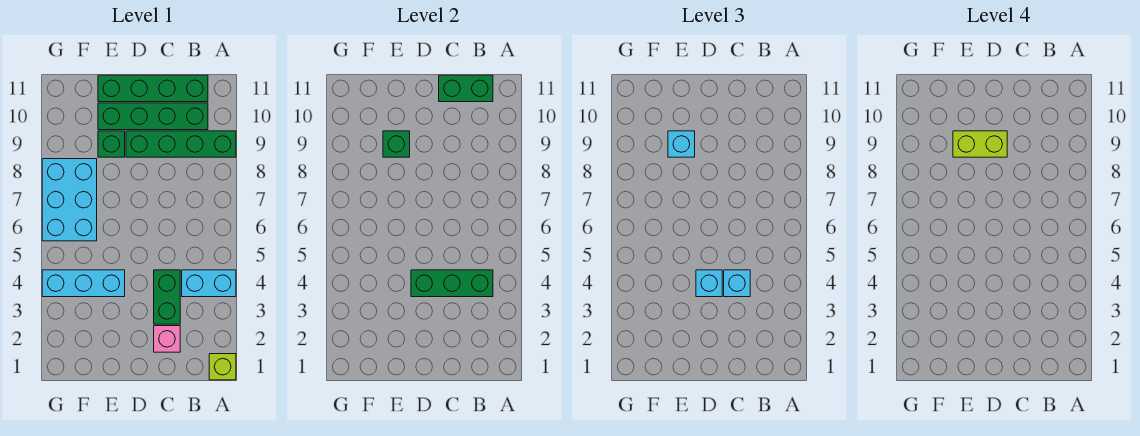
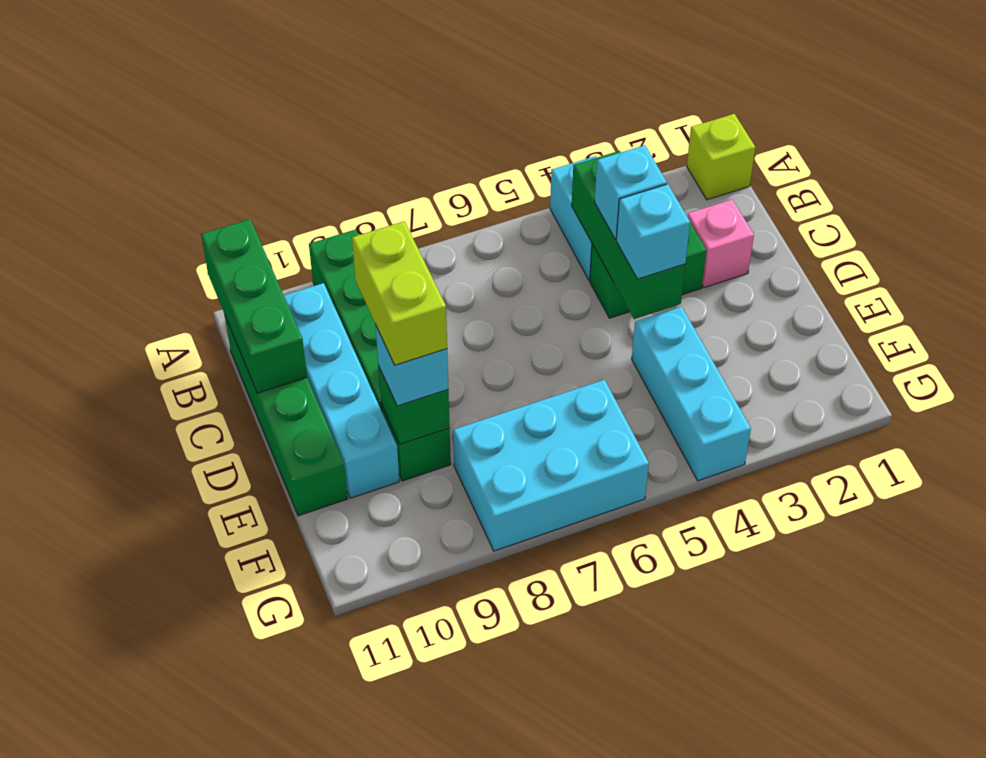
green 1x4 brick [98,103,208,130] -> cyan 1x4 brick [284,283,399,498]
green 1x2 brick [439,75,493,102] -> green 1x3 brick [201,219,307,393]

